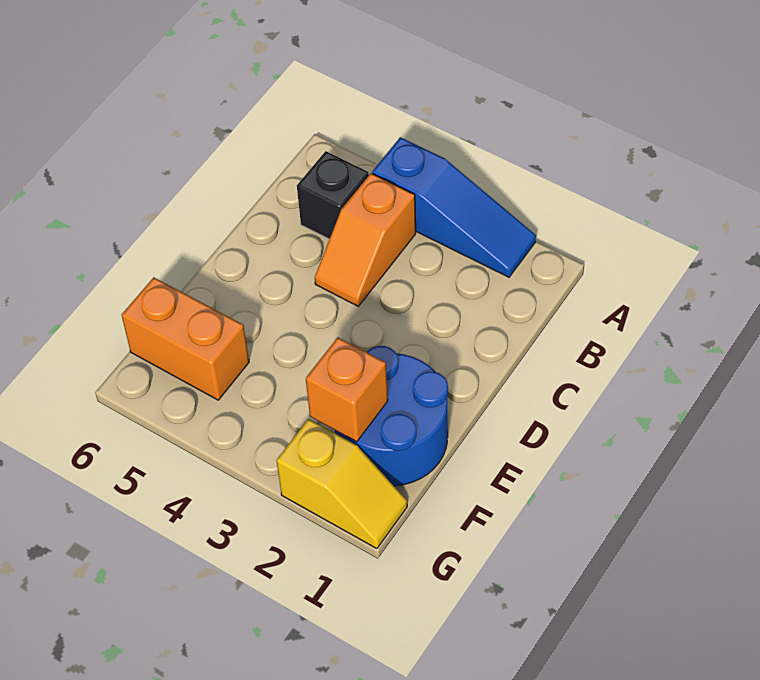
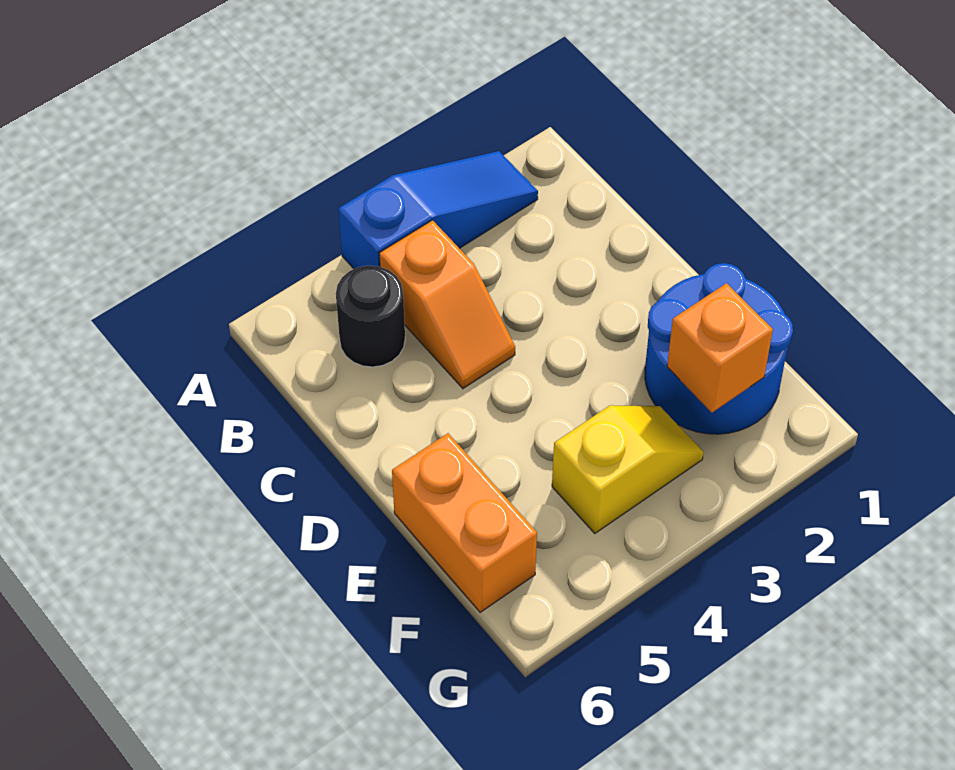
black 1x1 brick [297,151,369,239] -> black 1x1 round brick [336,265,405,367]
orange 1x2 brick [122,277,249,400] -> orange 1x2 brick turned to [392,433,537,612]
yellow 1x2 slope [276,419,407,549] -> yellow 1x2 slope moved to [552,405,703,533]

